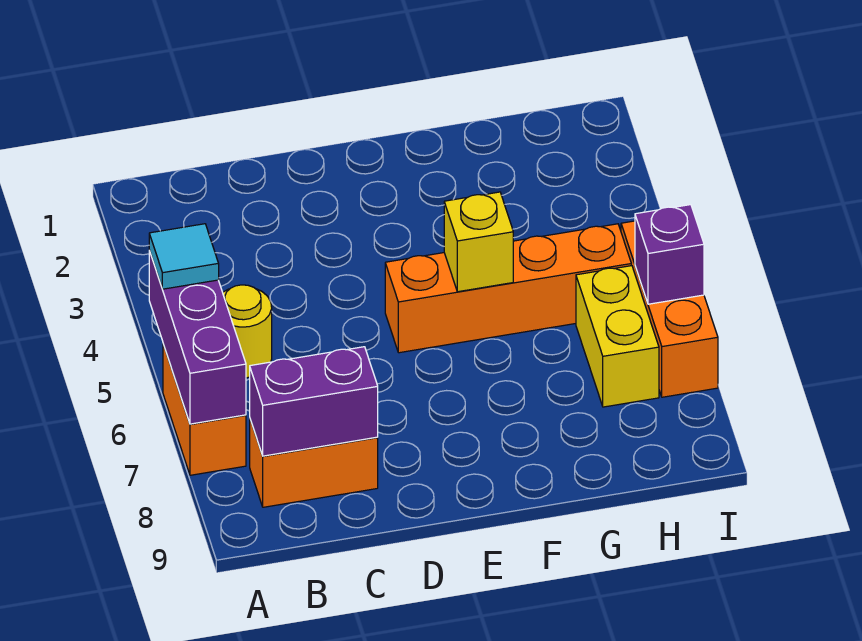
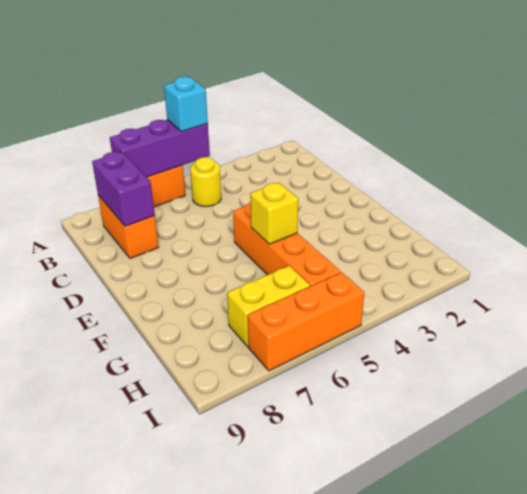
cyan 1x1 tile [149,224,219,289] -> cyan 1x1 brick [164,77,208,132]
purple 1x1 brick [635,205,704,304] -> none

